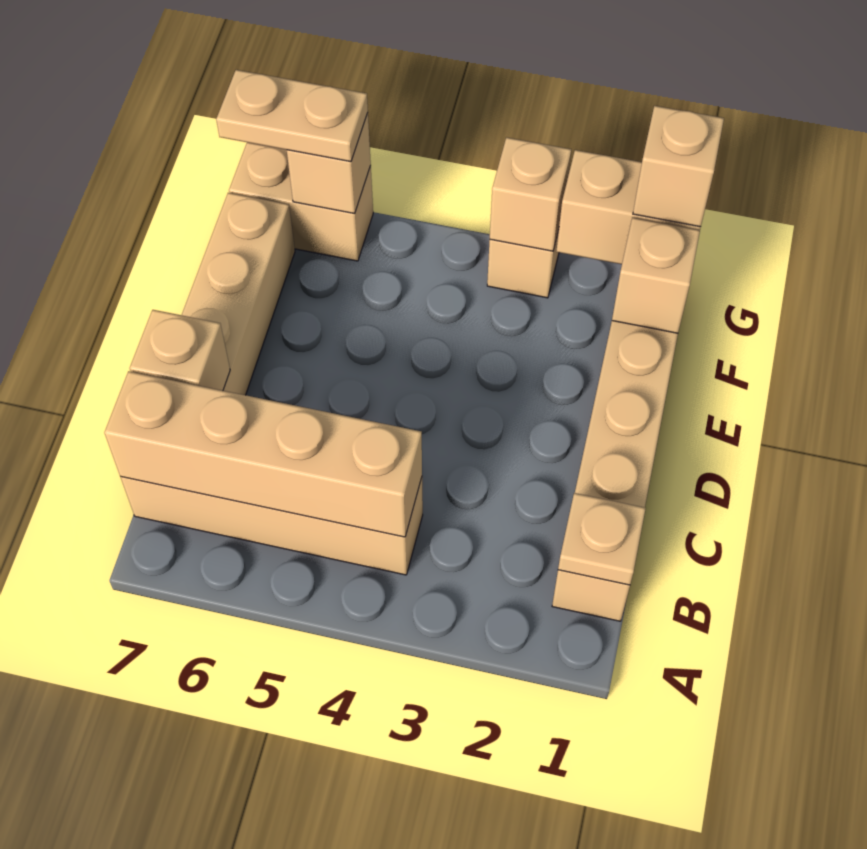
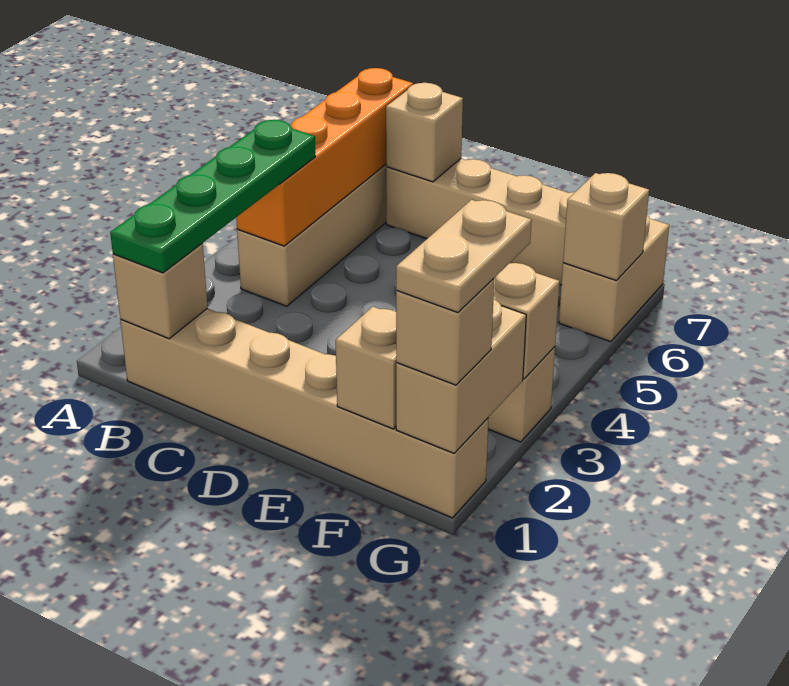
tan 1x1 plate [558,493,646,585] -> tan 1x1 brick [113,244,208,339]
none -> green 1x4 plate [110,120,315,273]
tan 1x4 brick [104,371,422,537] -> orange 1x4 brick [236,68,413,246]
tan 1x2 plate [216,70,368,162] -> tan 1x2 plate moved to [396,200,532,313]

